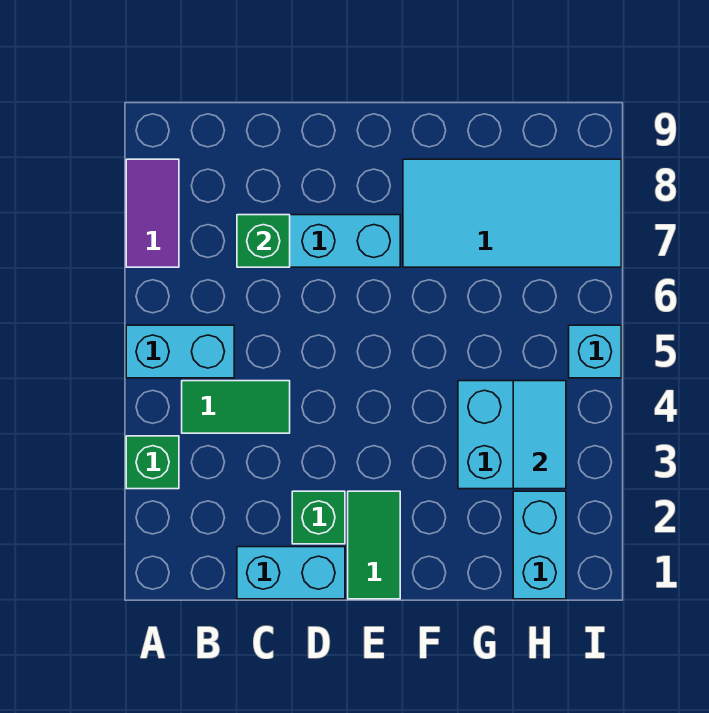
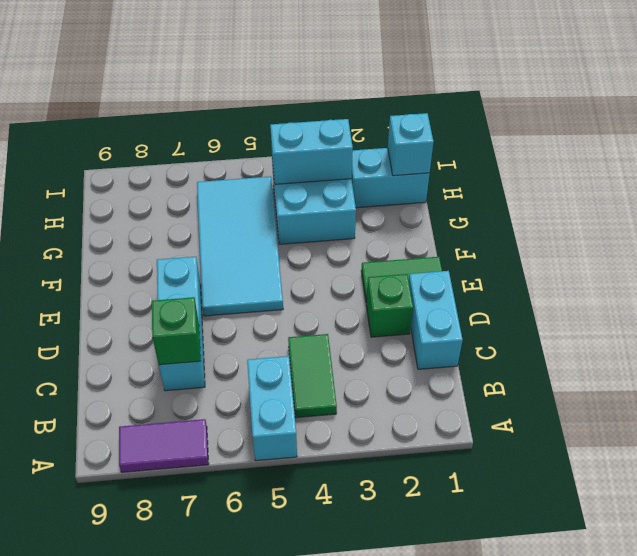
green 1x1 brick [126,436,179,489] -> none
cyan 2x4 tile [403,159,621,267] -> cyan 2x4 tile moved to [197,176,283,316]
cyan 1x2 tile [513,381,566,489] -> cyan 1x2 brick [270,119,353,184]
cyan 1x1 brick [569,325,621,378] -> cyan 1x1 brick moved to [388,113,433,176]

